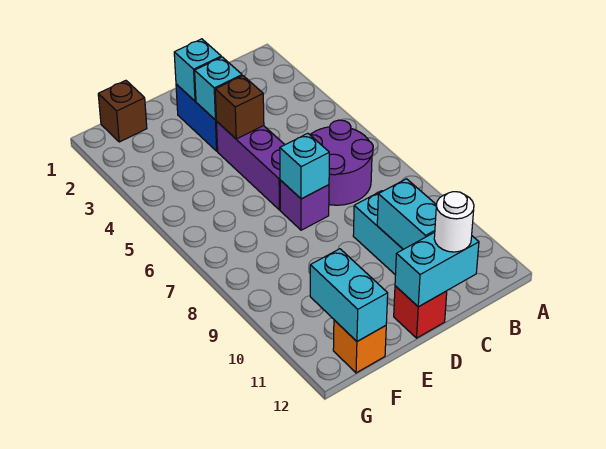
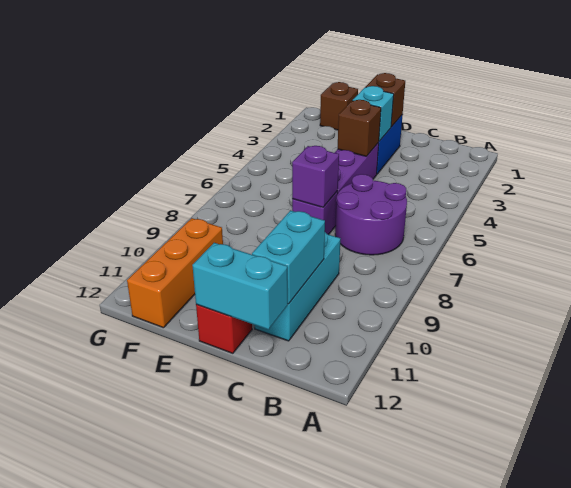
white 1x1 round brick [434,192,474,252] -> none
cyan 1x1 brick [174,39,221,101] -> brown 1x1 brick [366,73,405,127]
cyan 1x1 brick [280,133,329,199] -> purple 1x1 brick [292,146,339,207]
cyan 1x2 brick [310,249,388,341] -> none
orange 1x1 brick [333,320,386,373] -> orange 1x3 brick [127,218,223,328]

